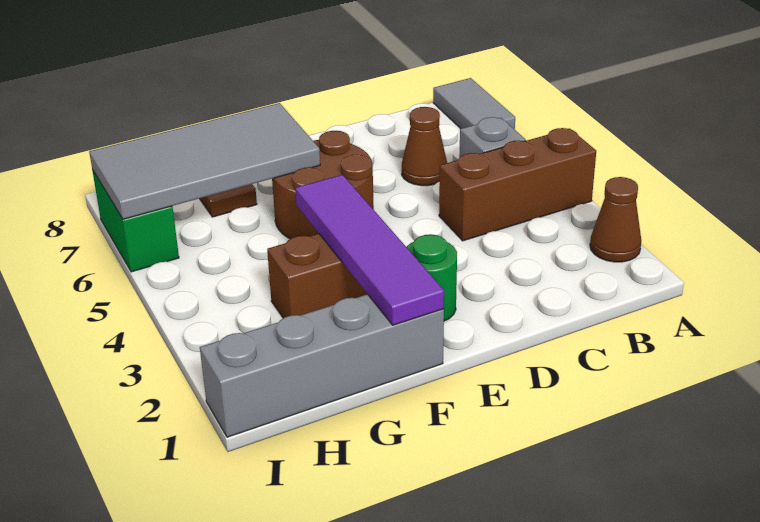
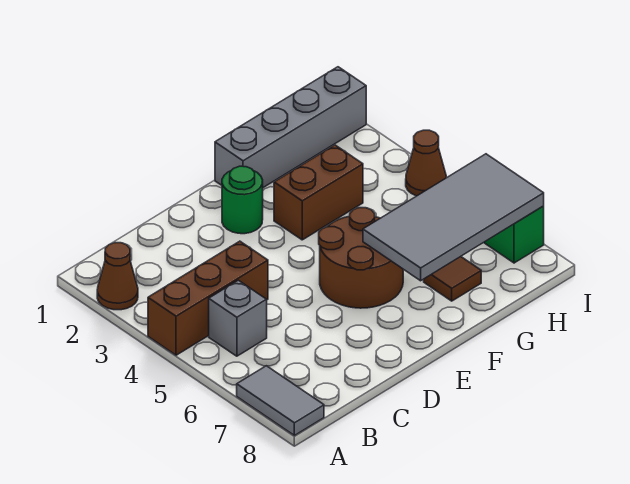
brown 1x1 cone [402,107,447,186] -> brown 1x1 cone moved to [406,130,446,196]
purple 1x4 tile [296,175,444,325] -> none

